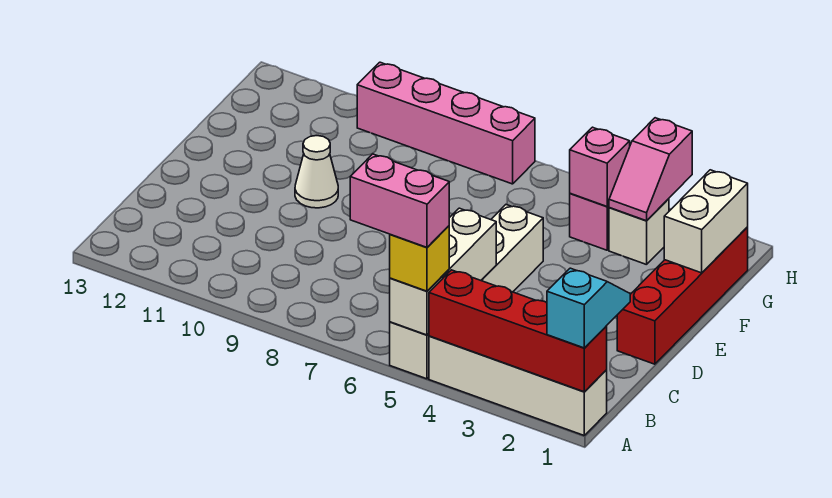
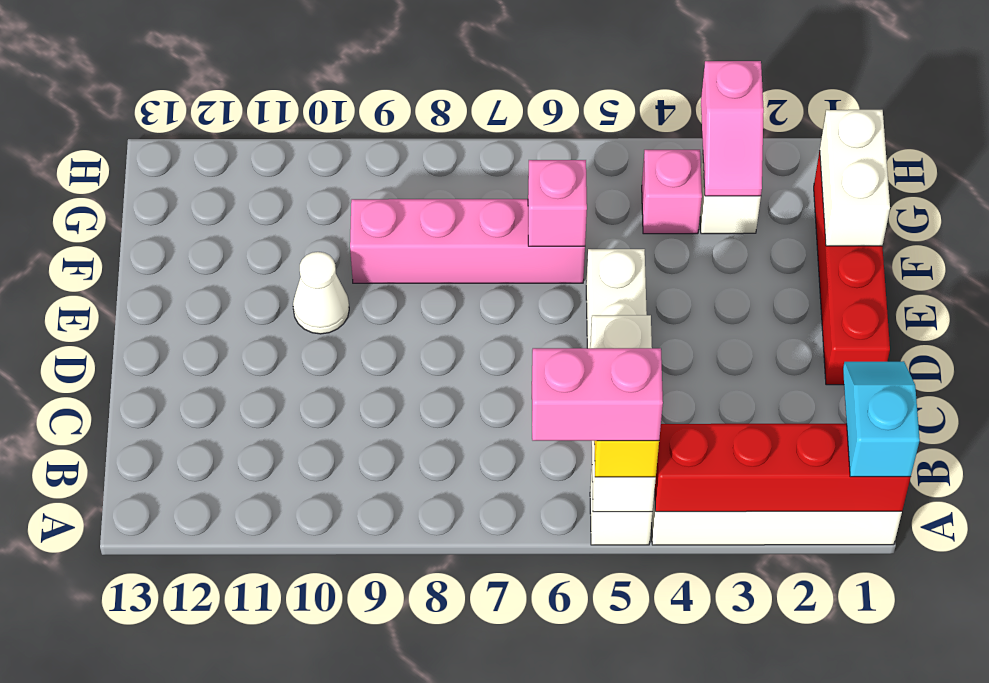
pink 1x1 brick [570,127,630,206] -> pink 1x1 brick moved to [528,160,587,246]
pink 1x4 brick [357,62,535,184] -> pink 1x4 brick moved to [350,199,585,283]

